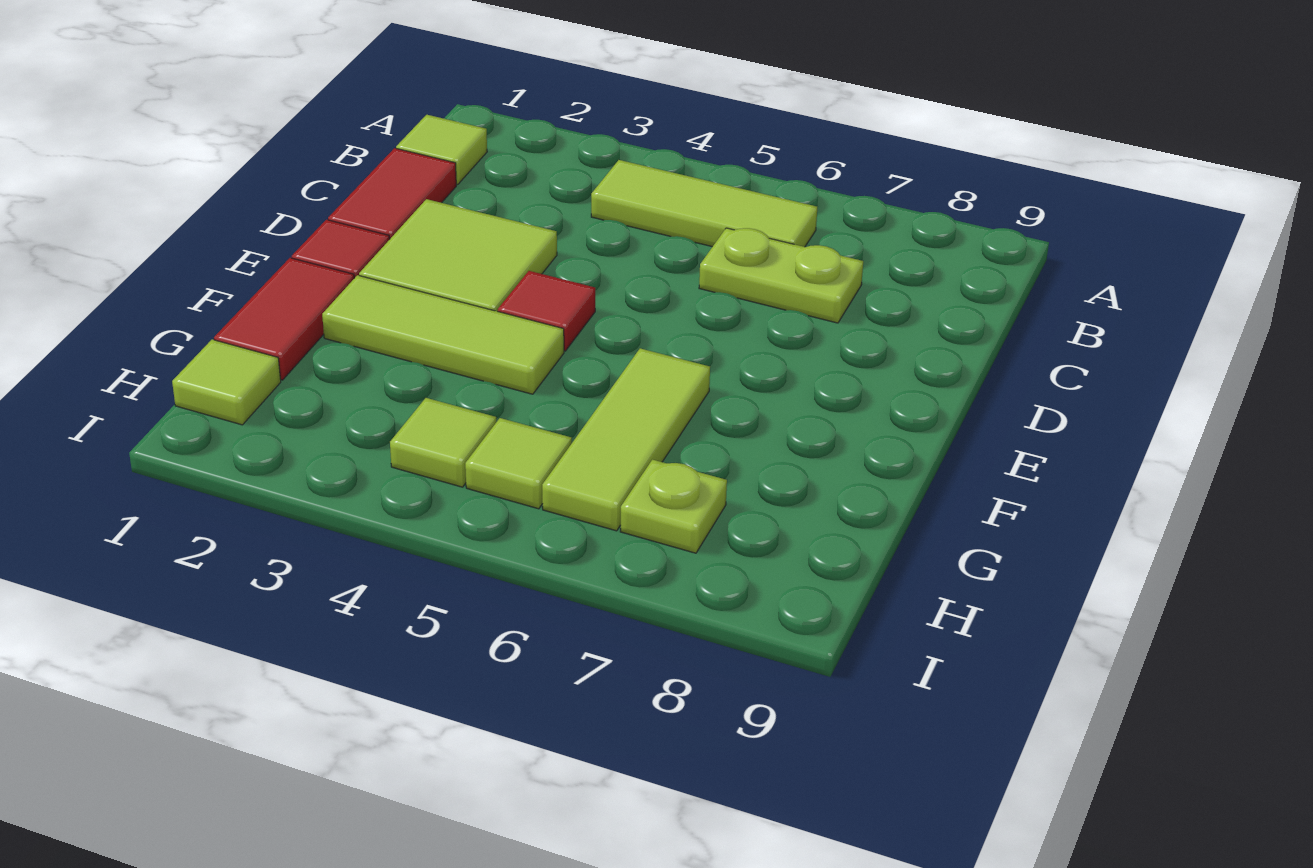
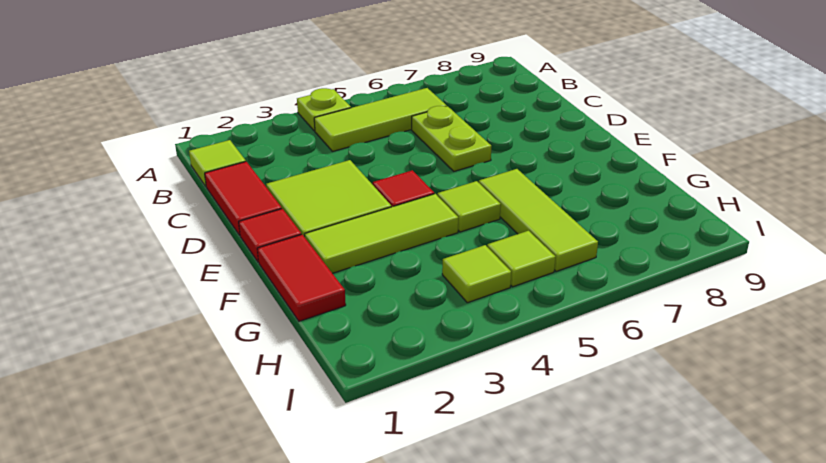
lime 1x2 plate [699,228,863,323] -> lime 1x2 plate turned to [412,106,492,171]
lime 1x1 tile [172,339,281,425] -> lime 1x1 tile moved to [437,181,501,232]
lime 1x1 plate [620,460,727,553] -> lime 1x1 plate moved to [297,88,351,131]

